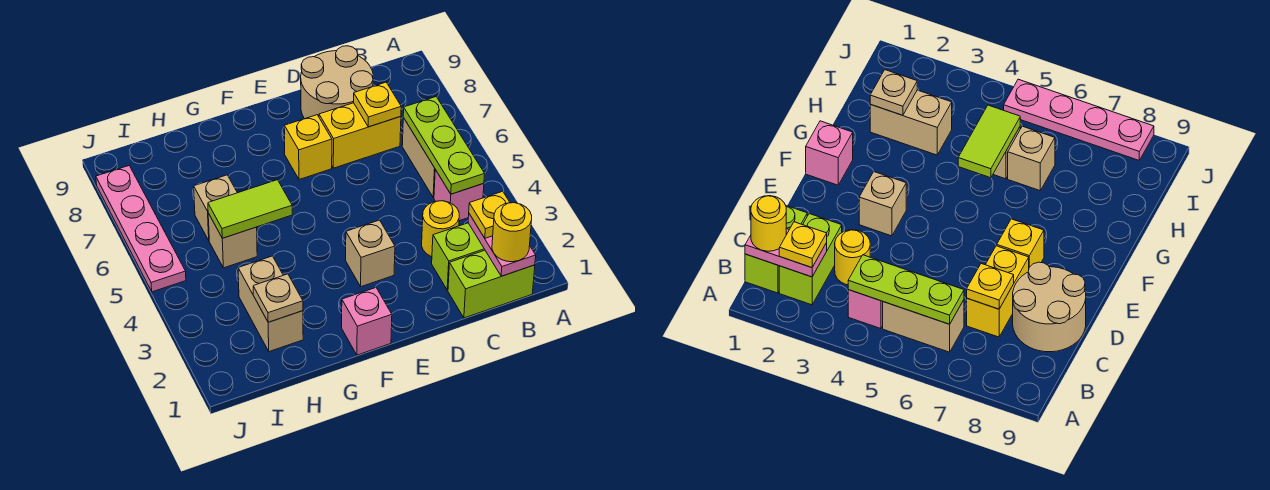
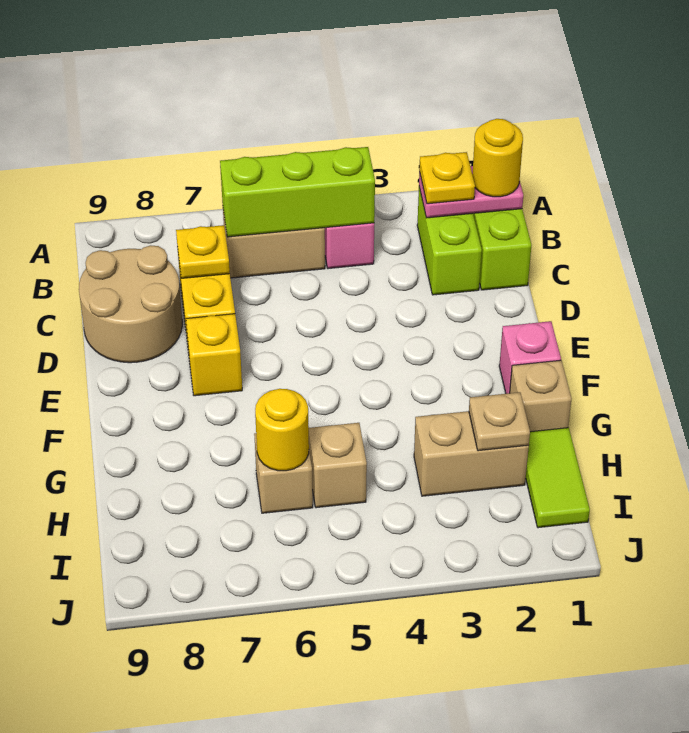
lime 1x3 plate [403,97,485,194] -> lime 1x3 brick [220,147,375,237]
yellow 1x1 round brick [422,201,459,257] -> yellow 1x1 round brick moved to [255,389,309,471]
tan 1x1 brick [346,220,395,287] -> tan 1x1 brick moved to [510,360,571,432]
lime 1x2 tile [208,180,292,238] -> lime 1x2 tile moved to [526,428,590,528]
pink 1x4 plate [96,166,186,292] -> none

